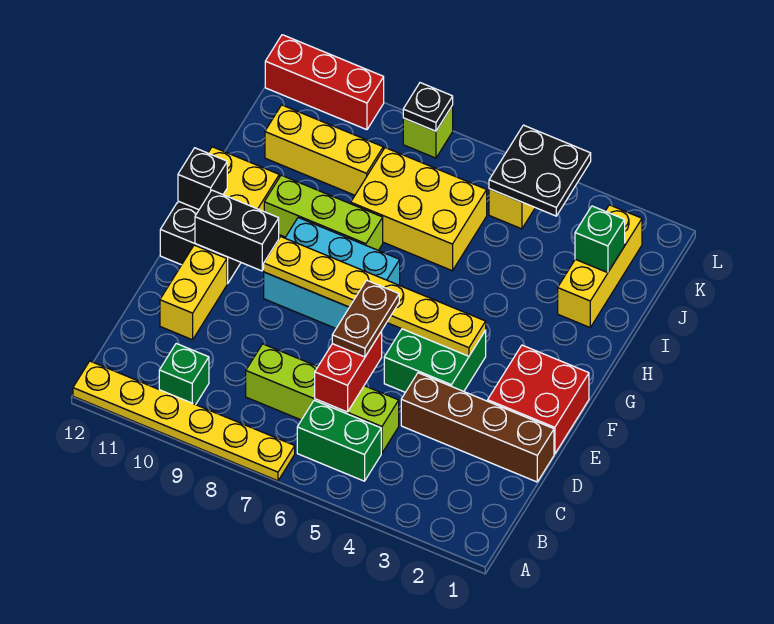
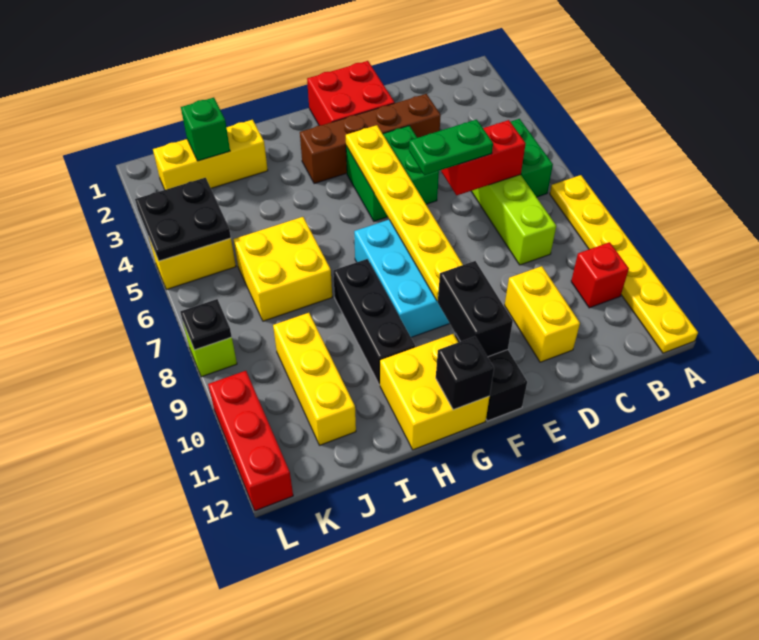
green 1x1 brick [159,344,209,405] -> red 1x1 brick [571,242,629,308]
brown 1x4 brick [401,373,554,482] -> brown 1x4 brick turned to [300,94,441,184]
brown 1x2 plate [332,280,399,357] -> green 1x2 plate [409,120,493,175]
yellow 1x2 brick [160,245,227,340] -> yellow 1x2 brick turned to [505,266,580,362]
lime 1x3 brick [264,175,383,250] -> black 1x3 brick [333,259,415,385]
yellow 2x3 brick [351,148,487,271] -> yellow 2x2 brick [233,217,332,321]

